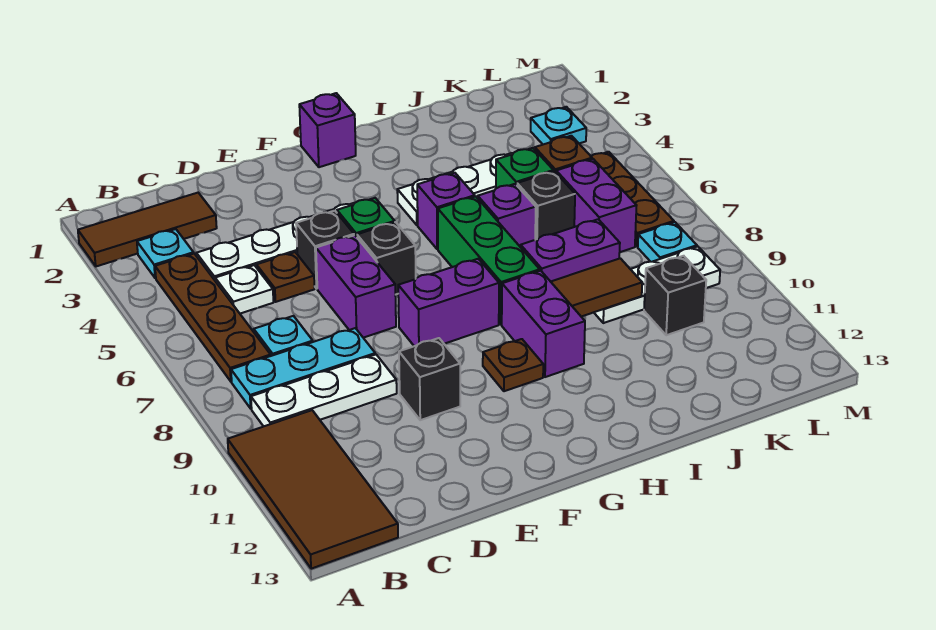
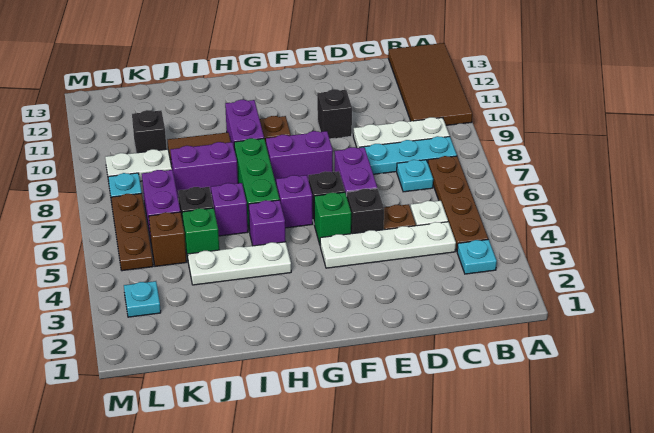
brown 1x3 tile [78,193,217,266] -> none
purple 1x1 brick [299,93,356,167] -> purple 1x1 brick moved to [276,175,313,228]

